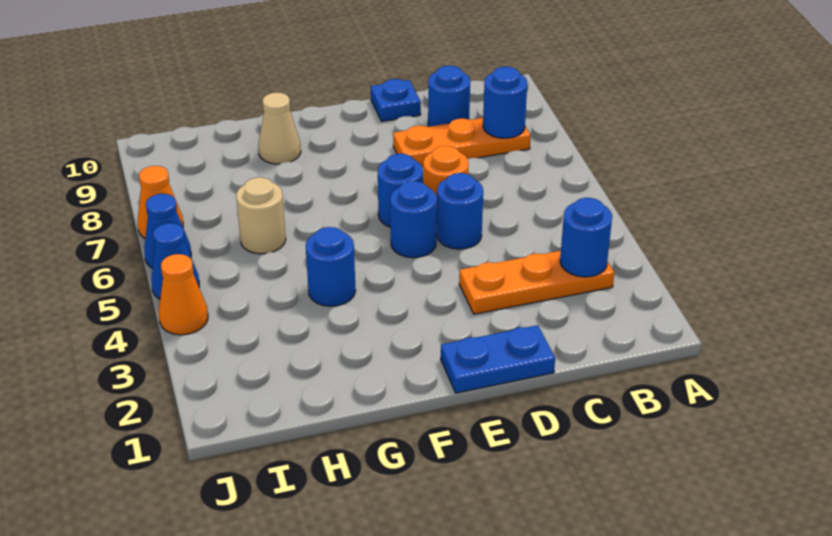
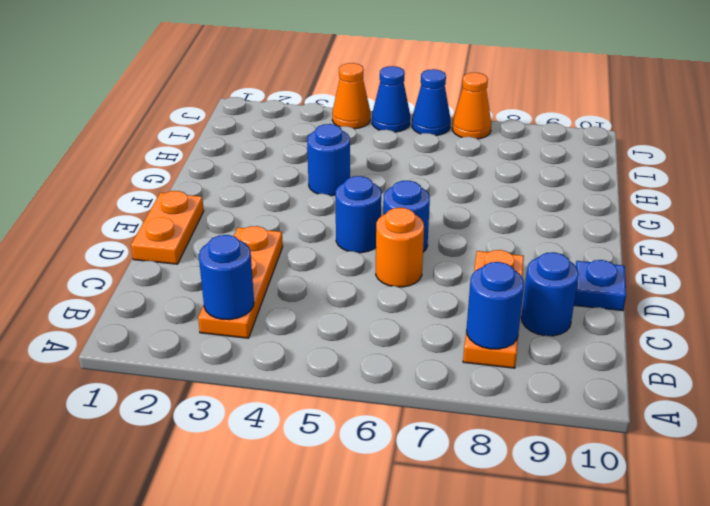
blue 1x2 plate [441,325,555,393] -> orange 1x2 plate [131,191,204,264]
blue 1x1 round brick [437,173,483,249] -> none
tan 1x1 cone [258,93,301,164] -> none
tan 1x1 round brick [236,177,286,254] -> none

